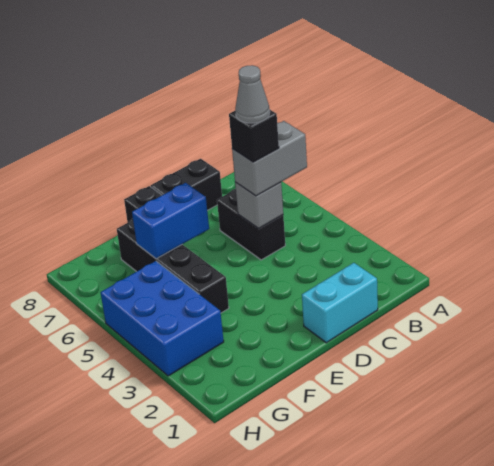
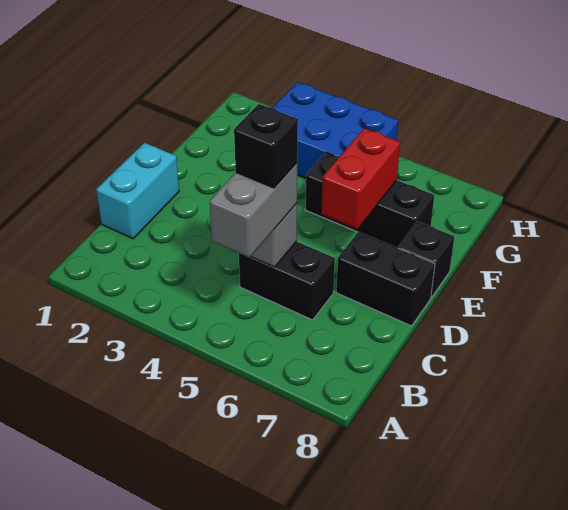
grey 1x1 cone [235,65,270,123] -> none
black 1x2 brick [151,159,222,211] -> black 1x2 brick turned to [336,232,435,326]
blue 1x2 brick [132,183,209,259] -> red 1x2 brick [321,128,400,229]
black 1x4 brick [117,219,229,313] -> black 1x3 brick [305,152,434,248]

